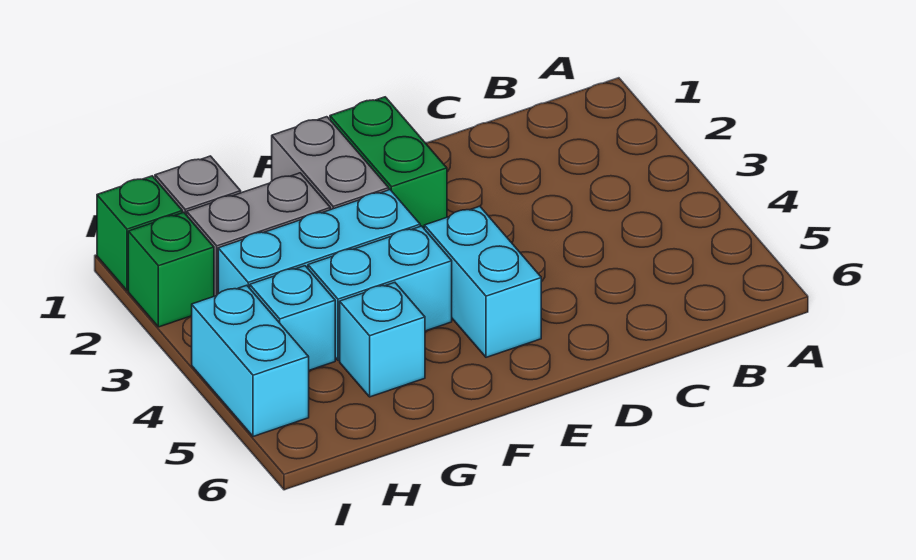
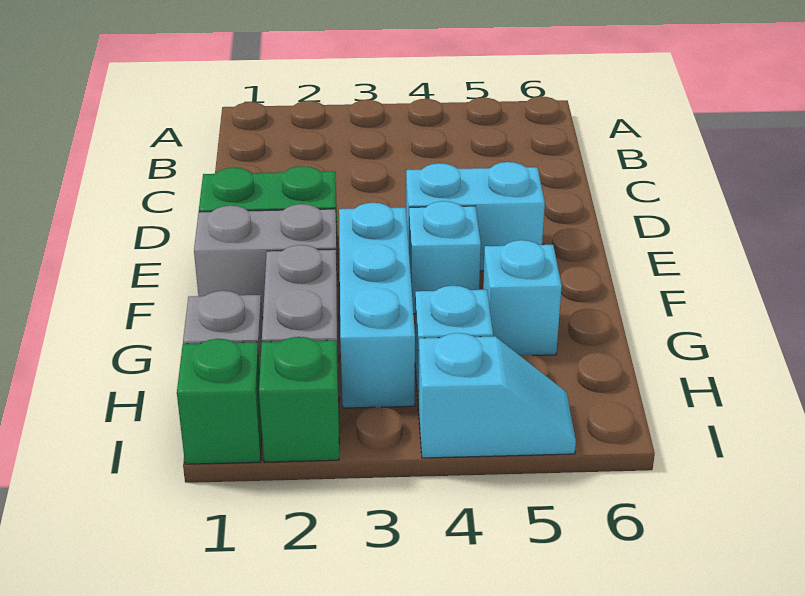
cyan 1x2 brick [308,226,452,360] -> cyan 1x1 brick [409,201,481,314]
cyan 1x2 brick [192,285,309,437] -> cyan 1x2 slope [418,333,576,458]

